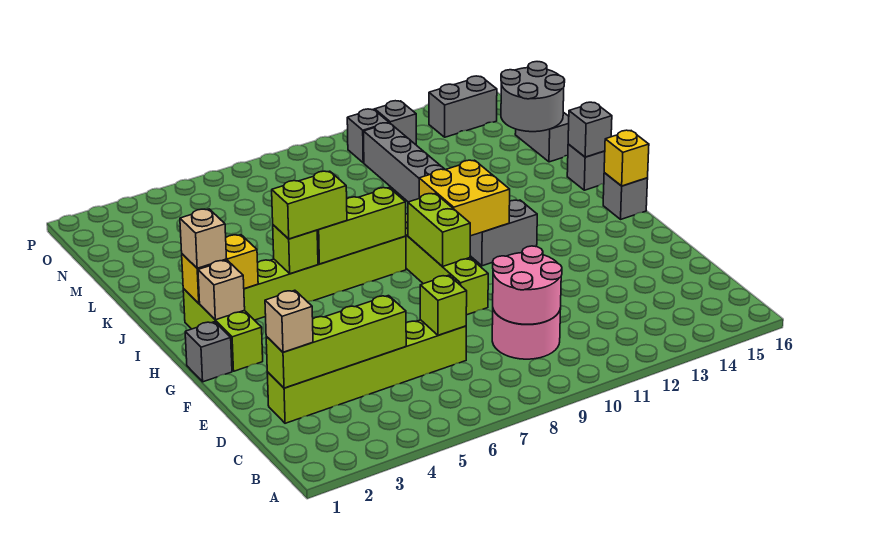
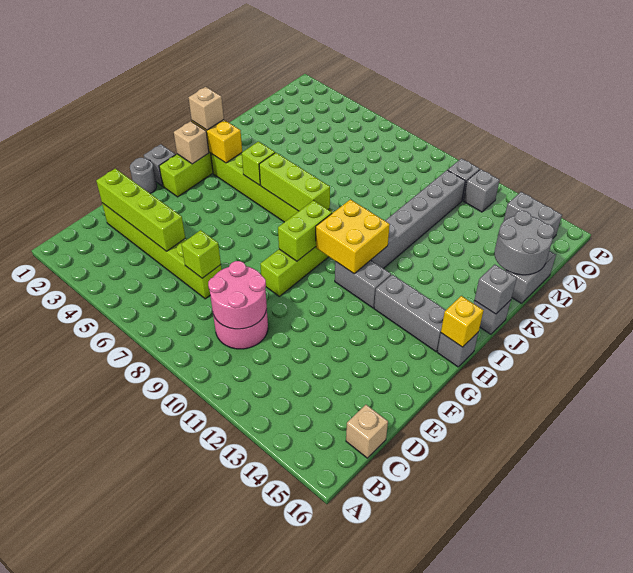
tan 1x1 brick [265,290,313,352] -> tan 1x1 brick moved to [346,405,388,458]
none -> grey 1x1 round brick [130,158,157,194]
none -> grey 1x3 brick [374,275,446,352]
lime 1x2 brick [272,171,347,239] -> none

